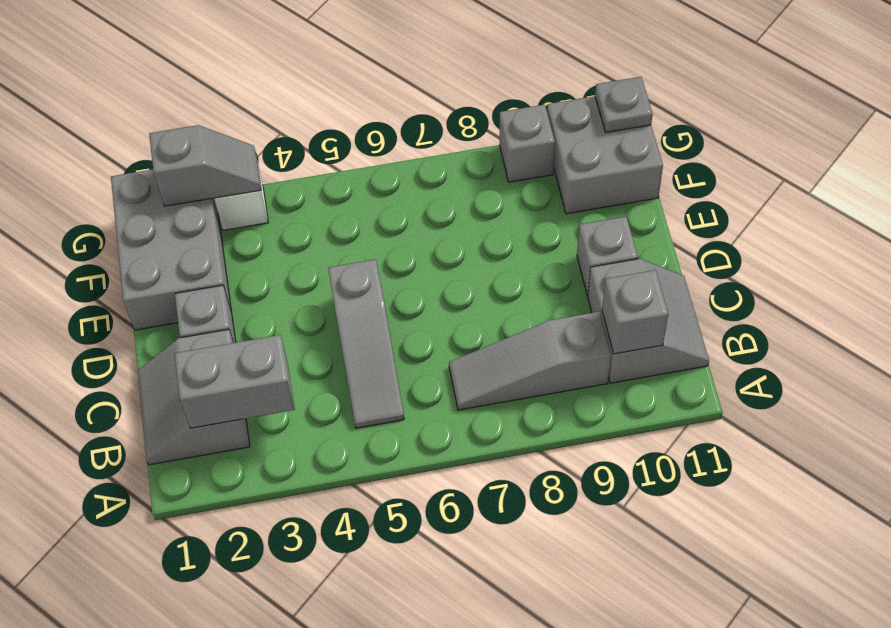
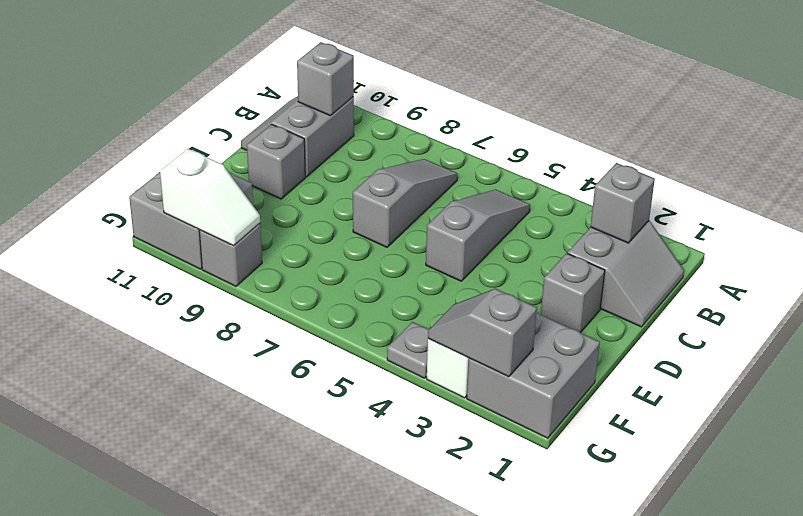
grey 1x2 brick [174,335,295,428] -> grey 1x1 brick [591,163,655,243]
grey 1x3 slope [449,312,611,410] -> grey 1x3 slope turned to [353,159,458,247]
grey 2x3 brick [111,169,232,330] -> grey 2x2 brick [467,312,600,438]
none -> white 1x2 slope [160,149,260,246]
grey 1x1 plate [595,77,653,133] -> grey 1x1 plate moved to [387,322,429,378]

